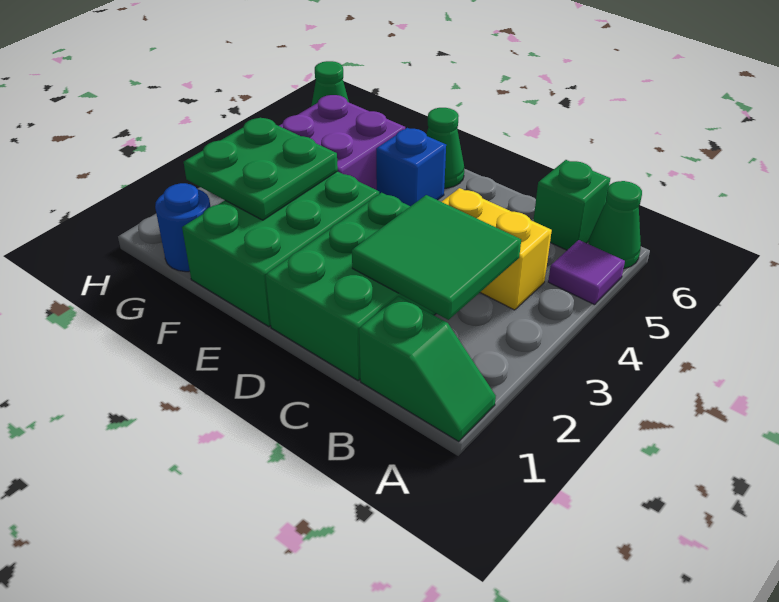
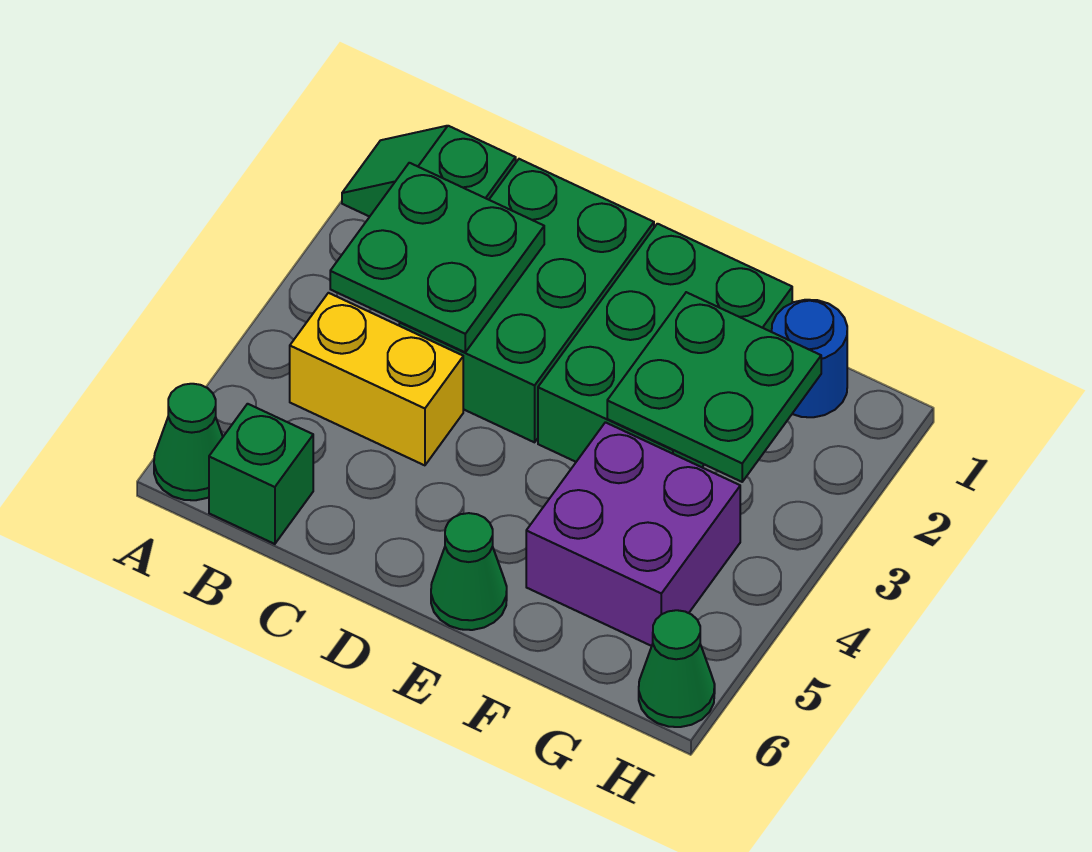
purple 1x1 tile [548,240,625,305] -> none
green 2x2 tile [352,195,521,320] -> green 2x2 plate [330,163,544,352]
blue 1x1 brick [376,128,446,206] -> none

